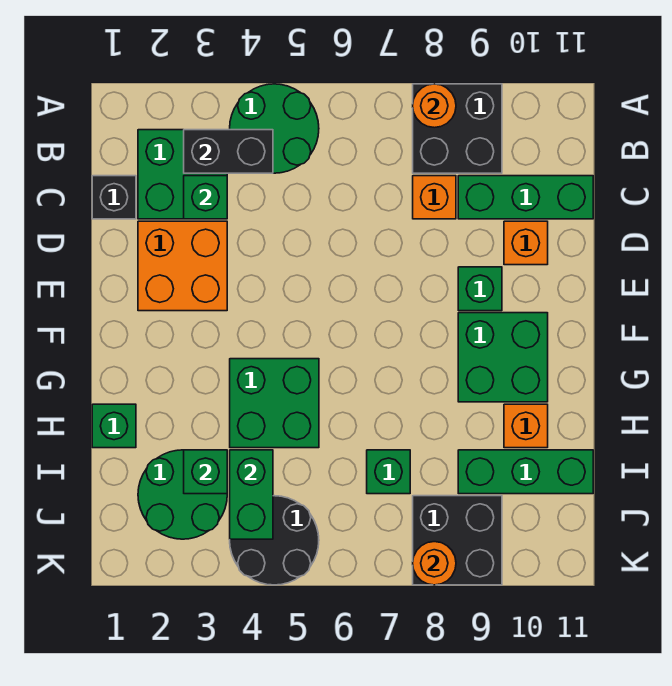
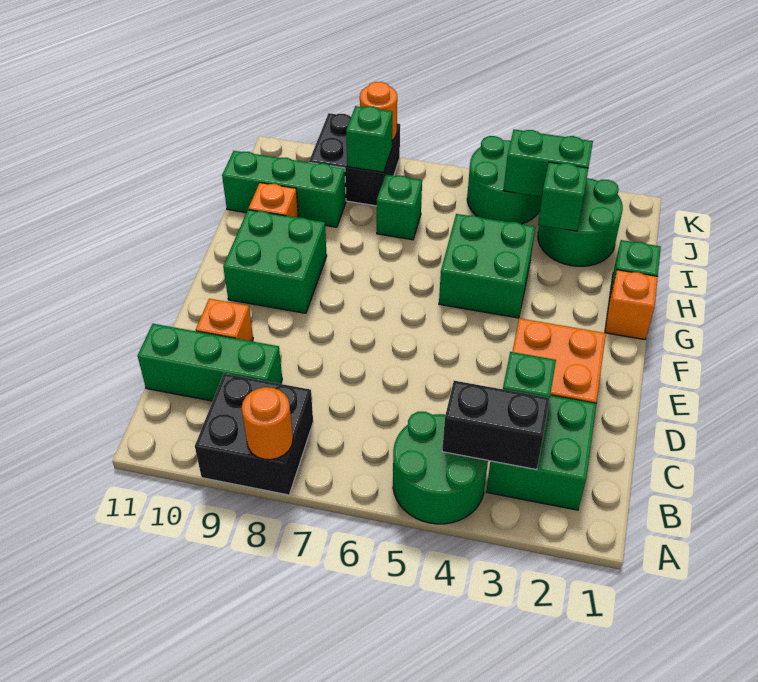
black 1x1 brick [92,176,136,219] -> none
orange 1x1 brick [413,176,456,219] -> orange 1x1 brick moved to [605,270,658,340]
green 1x1 brick [458,267,502,311] -> green 1x1 brick moved to [346,106,392,172]
green 1x2 brick [230,450,273,539] -> green 1x2 brick turned to [503,130,593,197]
black 2x2 round brick [230,496,319,585] -> green 2x2 round brick [467,136,542,224]

